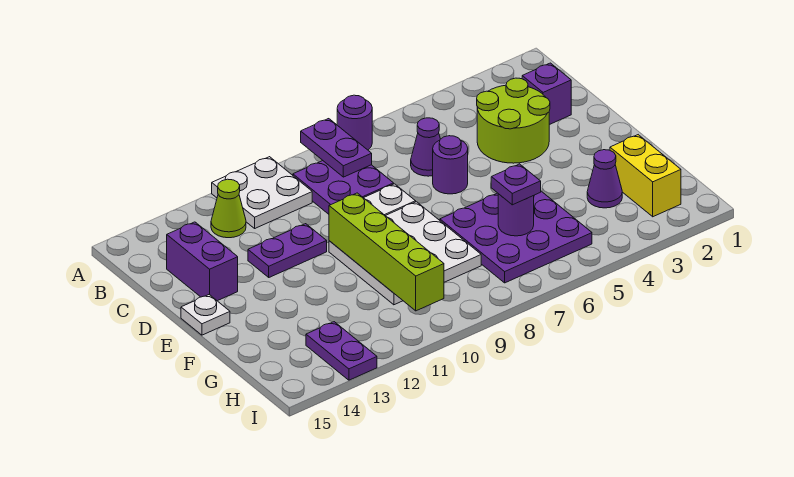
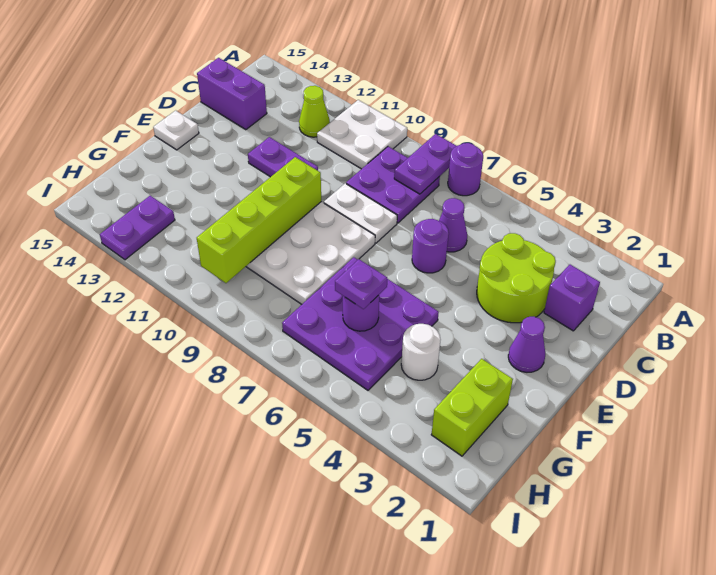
purple 1x2 brick [167,222,238,301] -> purple 1x2 brick turned to [197,58,267,130]
yellow 1x2 brick [610,135,681,217] -> lime 1x2 brick [431,359,513,456]
purple 1x1 cone [587,150,622,208] -> purple 1x1 cone moved to [508,317,545,372]
none -> white 1x1 round brick [401,324,441,380]

